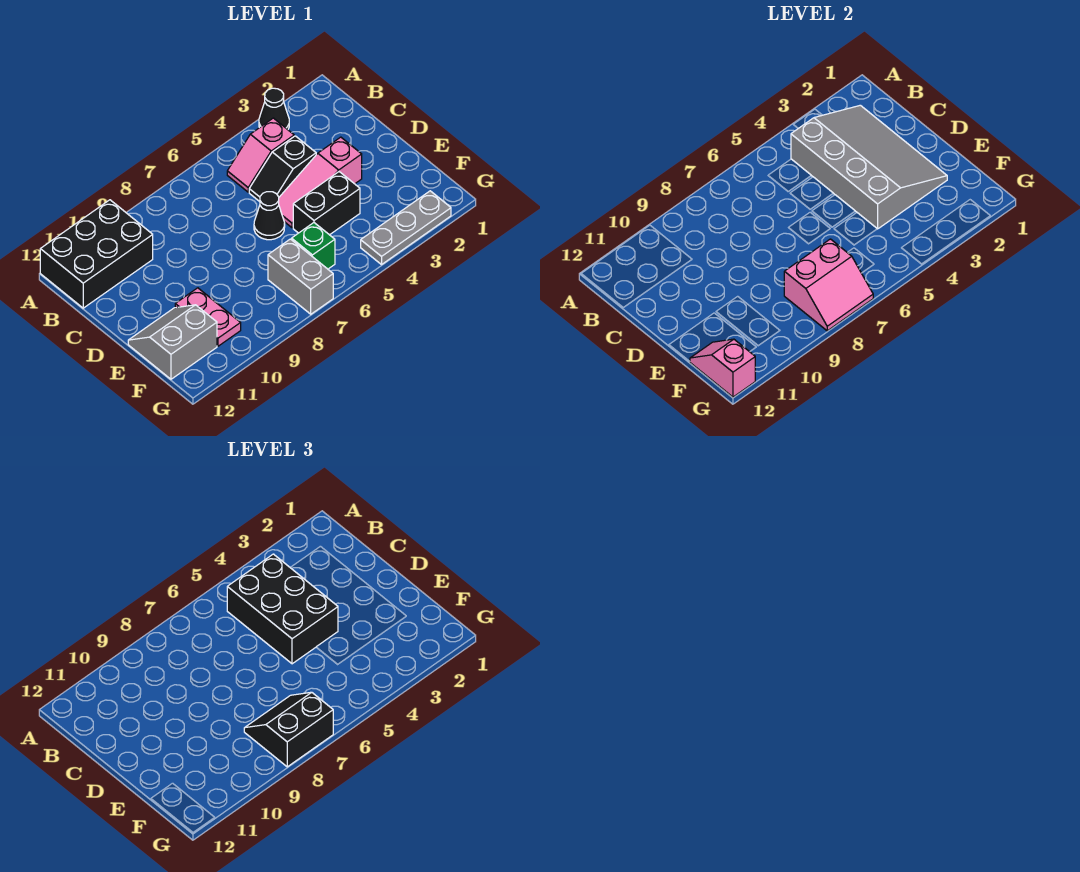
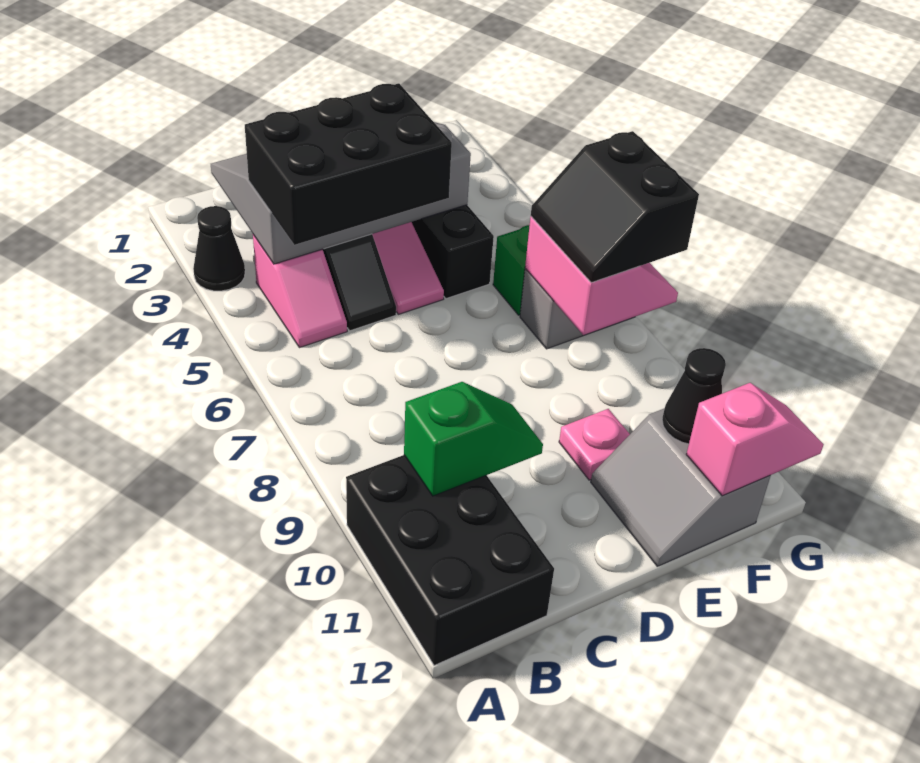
none -> green 1x2 slope [404,382,543,496]
black 1x1 cone [254,192,285,240] -> black 1x1 cone moved to [662,348,726,444]
pink 1x2 plate [175,288,241,346] -> pink 1x1 plate [559,409,630,480]
pink 1x2 slope [690,339,755,397] -> pink 1x2 slope turned to [686,383,824,496]
grey 1x3 plate [361,191,451,264] -> none

